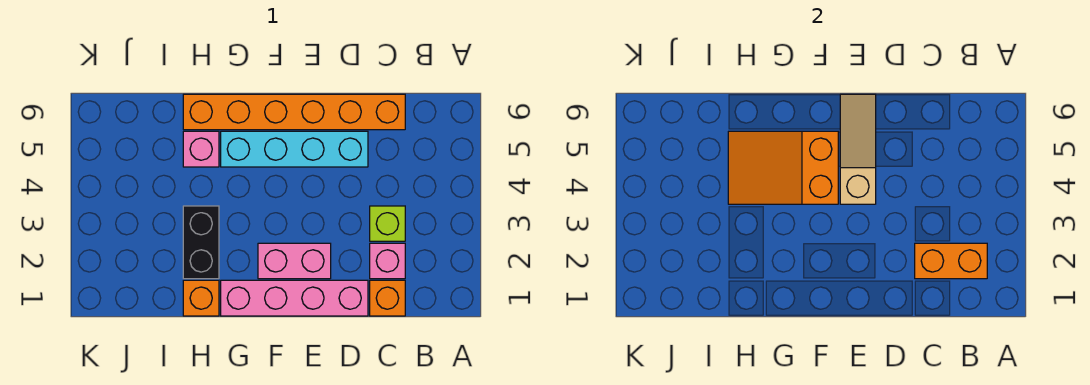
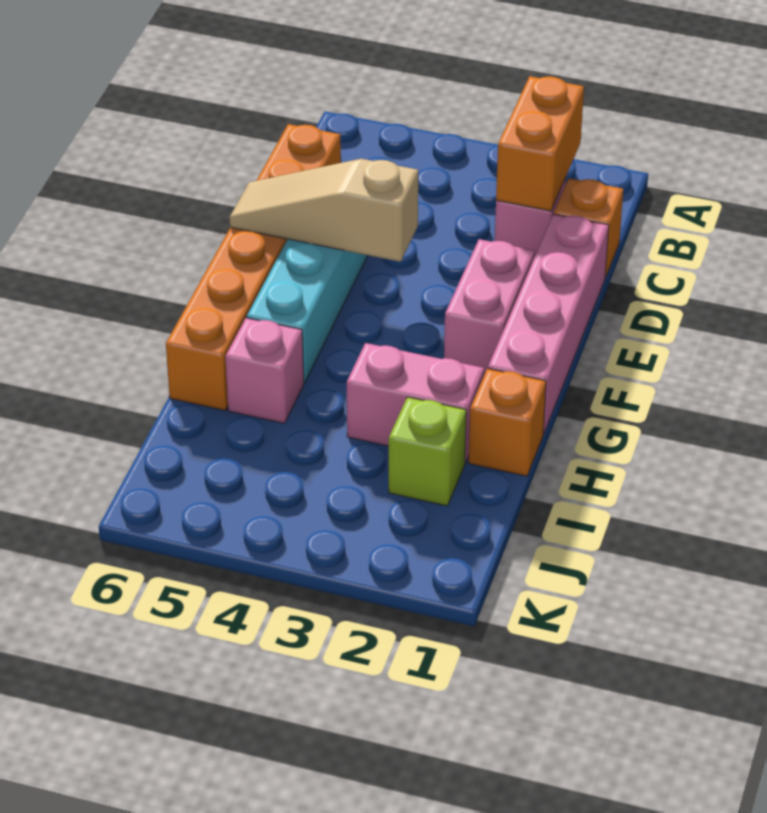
lime 1x1 brick [370,206,405,241] -> lime 1x1 brick moved to [389,397,466,506]
orange 2x3 slope [728,131,838,204] -> none
black 1x2 brick [183,206,219,279] -> pink 1x2 brick [347,343,484,463]

